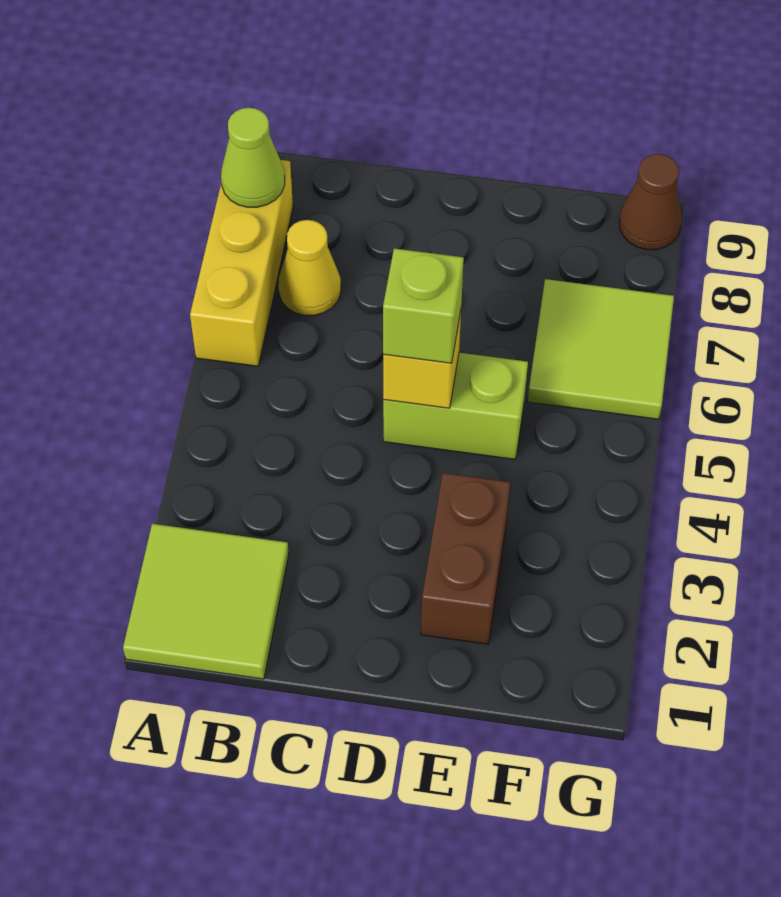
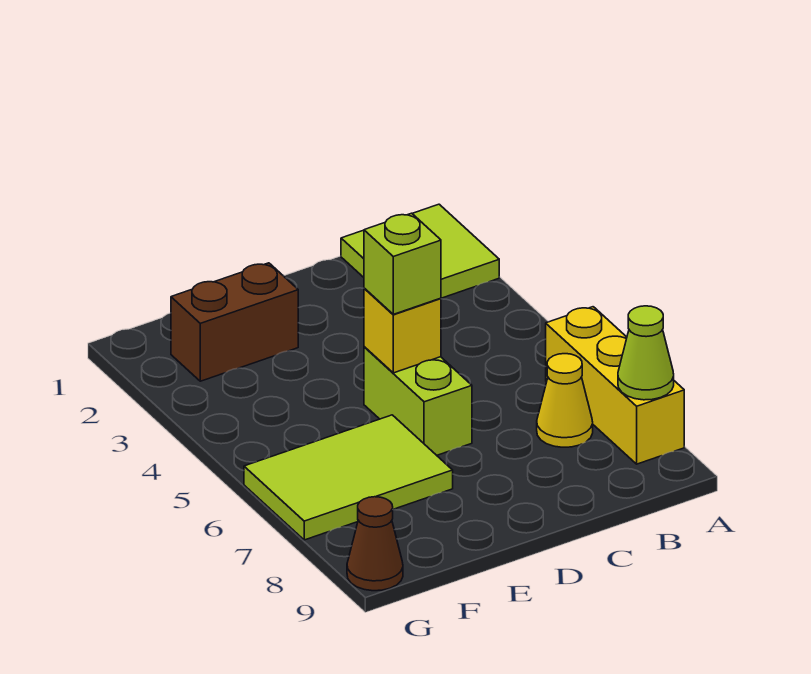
lime 1x2 brick [383,353,528,460] -> lime 1x2 brick turned to [364,347,472,455]
brown 1x2 brick [421,473,510,644] -> brown 1x2 brick turned to [171,263,298,381]
lime 2x2 tile [528,279,674,419] -> lime 2x3 tile [244,415,453,540]

